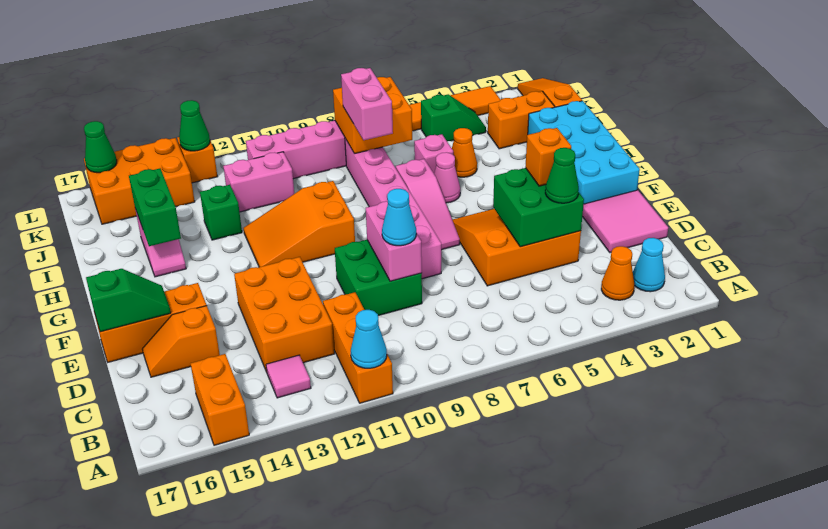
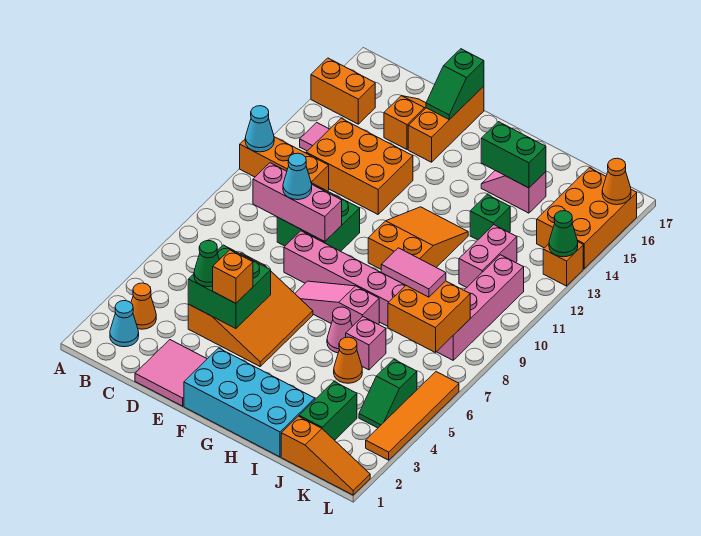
pink 1x2 brick [366,201,422,281] -> pink 1x3 brick [253,163,342,242]
pink 1x2 brick [341,68,393,140] -> pink 1x2 tile [381,248,446,297]
orange 1x2 brick [488,91,554,149] -> green 1x2 brick [299,382,357,440]
green 1x1 cone [84,121,117,173] -> orange 1x1 cone [602,158,631,205]

